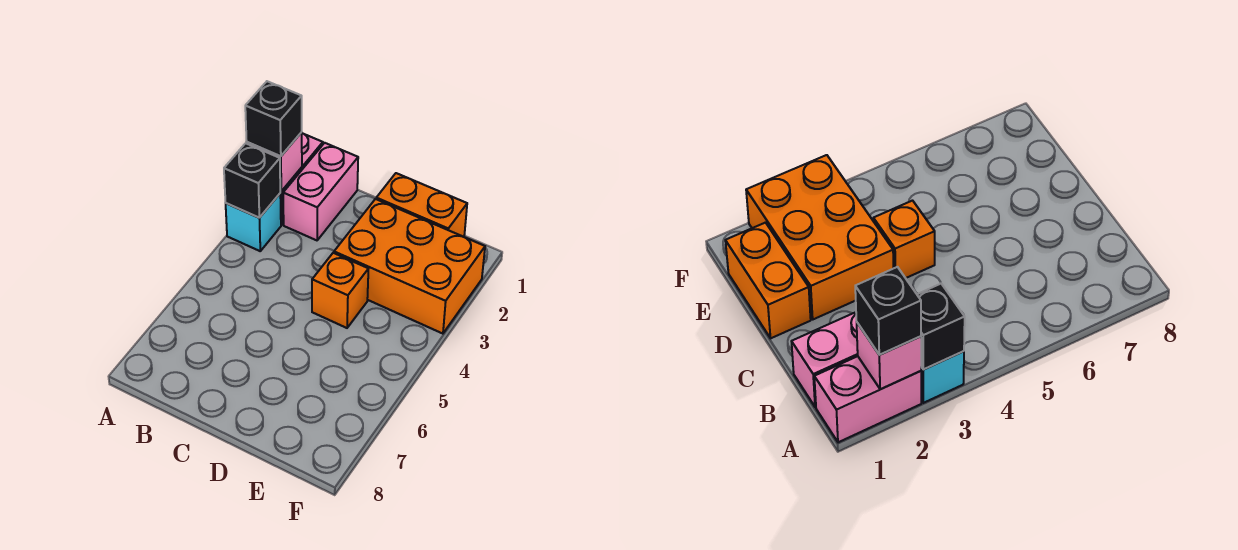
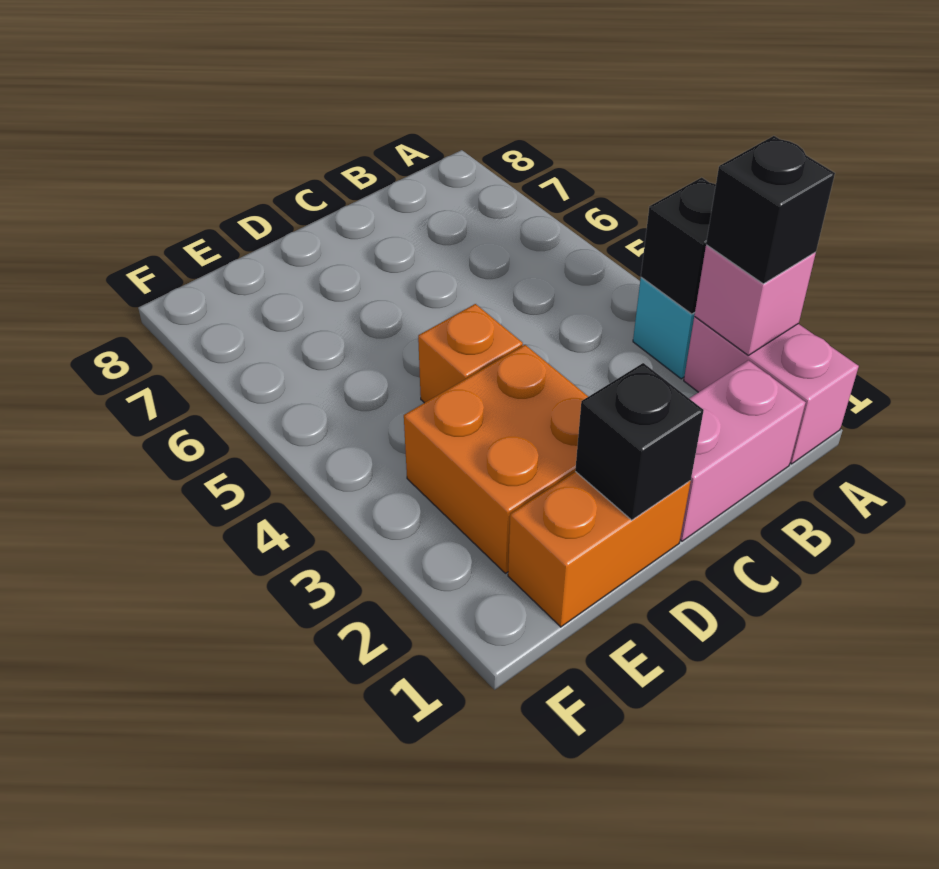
pink 1x2 brick [283,143,358,240] -> pink 1x2 brick turned to [680,360,806,541]
none -> black 1x1 brick [575,363,704,520]
orange 2x3 brick [334,199,485,334] -> orange 2x2 brick [404,345,588,573]

